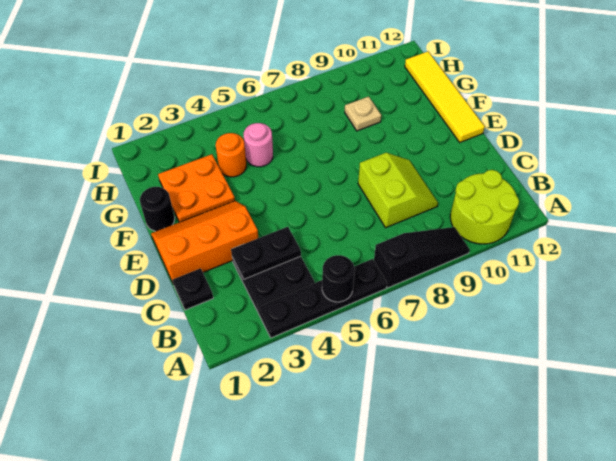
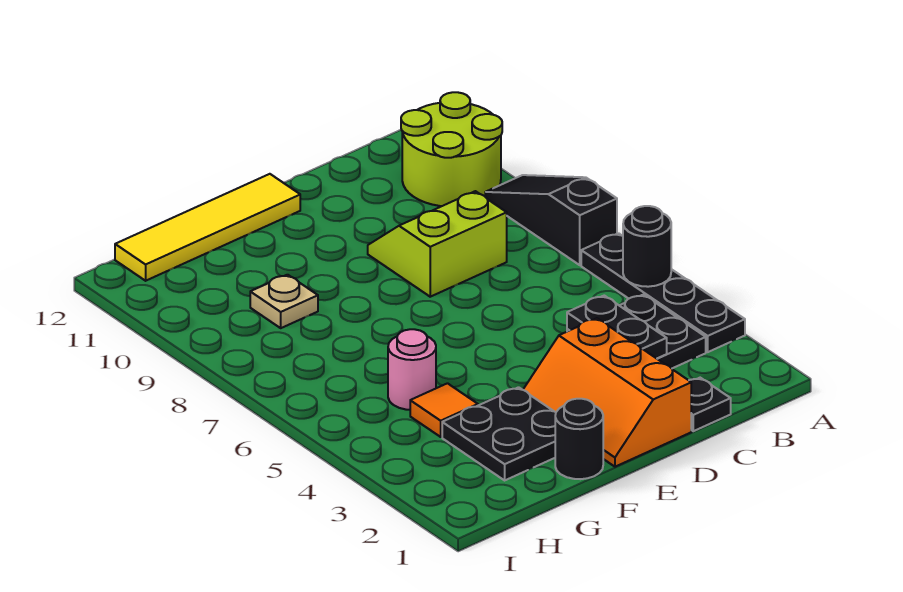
orange 2x2 plate [158,154,235,222] -> black 2x2 plate [442,387,556,480]
orange 1x1 round brick [216,133,247,177] -> orange 1x1 tile [410,383,478,437]

